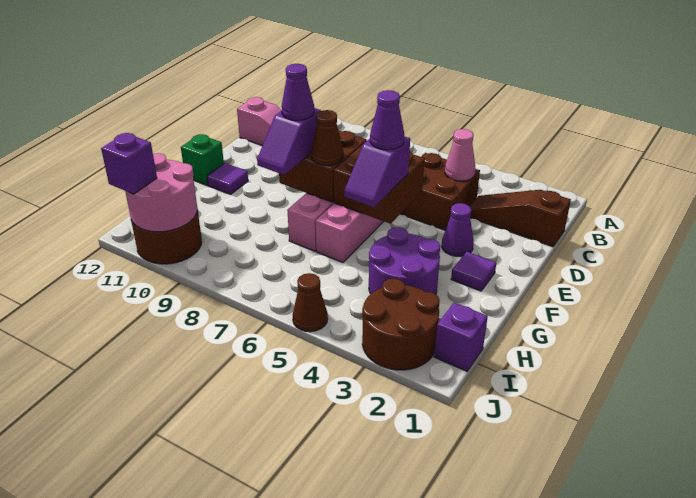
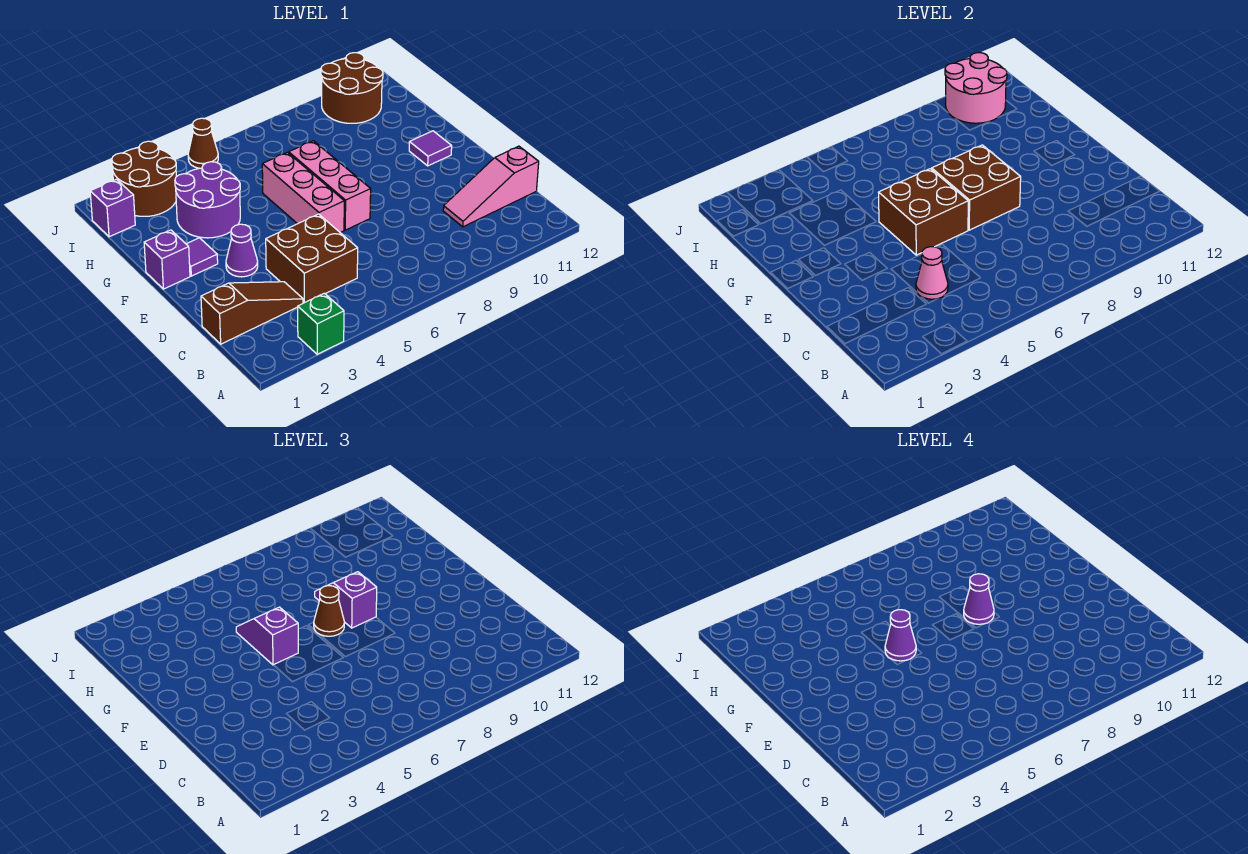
green 1x1 brick [181,134,224,185] -> green 1x1 brick moved to [298,293,344,354]
purple 1x1 brick [101,133,157,194] -> purple 1x1 brick moved to [144,230,190,289]

